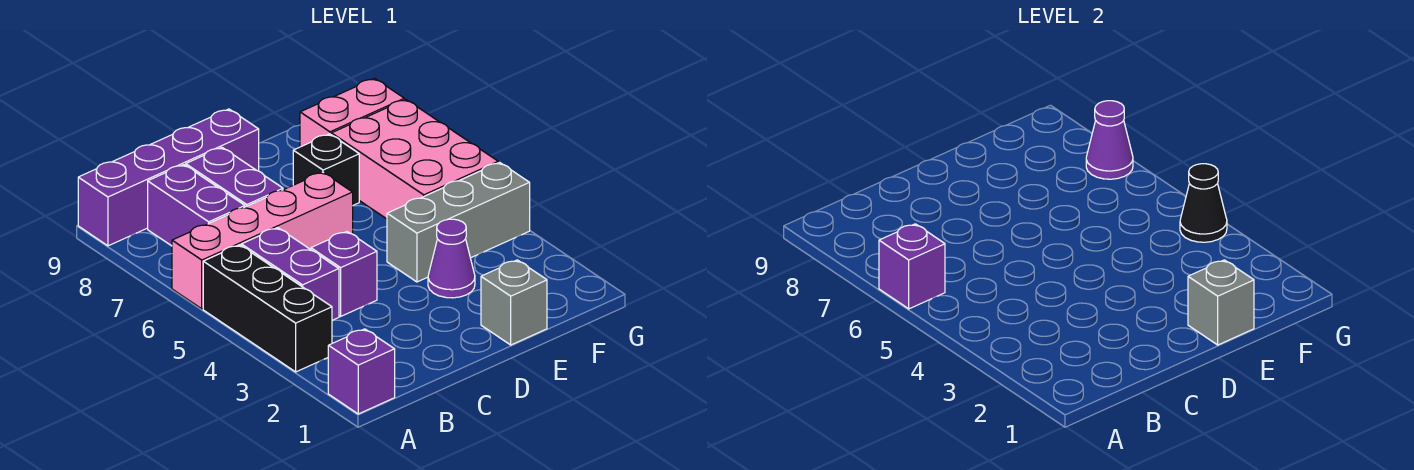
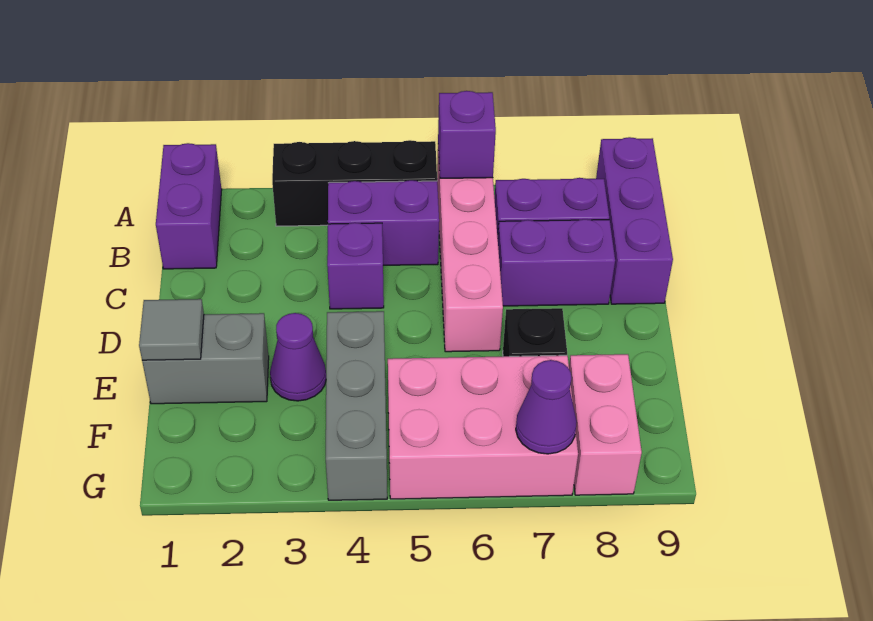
purple 1x1 brick [328,329,395,414] -> purple 1x2 brick [156,143,222,269]
purple 1x4 brick [78,109,259,246] -> purple 1x3 brick [596,137,673,304]
grey 1x1 brick [481,260,547,345] -> grey 1x2 brick [142,313,269,404]
grey 1x1 brick [1188,260,1254,345] -> grey 1x1 tile [139,299,204,360]
black 1x1 cone [1180,164,1227,242] -> none

